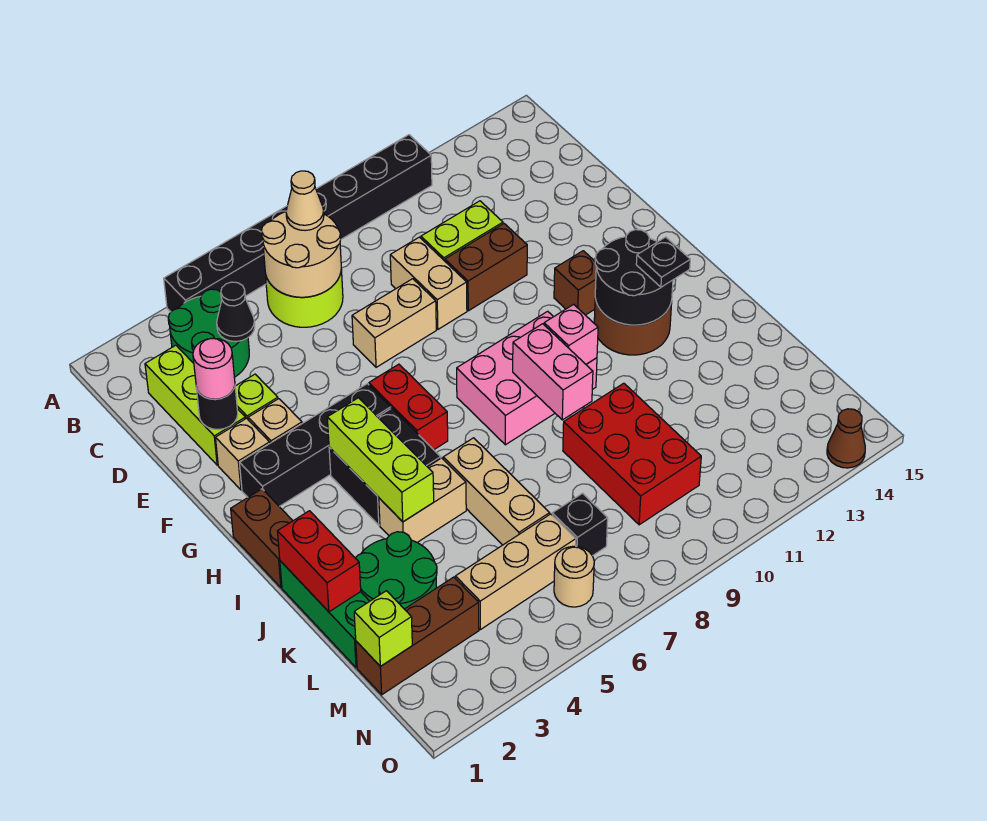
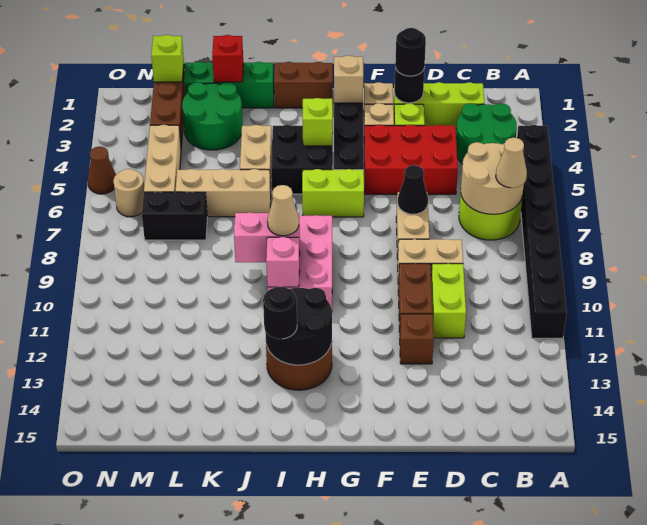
black 1x1 cone [217,282,255,341] -> black 1x1 cone moved to [398,165,428,214]
pink 1x1 round brick [193,338,235,399] -> black 1x1 round brick [395,28,426,76]
none -> tan 1x1 brick [334,55,363,103]
red 1x2 brick [369,364,448,450] -> lime 1x2 brick [302,169,364,217]
brown 1x1 brick [554,251,596,315] -> brown 1x1 brick moved to [400,314,434,364]
lime 1x3 brick [327,398,434,522] -> lime 1x1 brick [302,98,333,146]
none -> tan 1x1 cone [267,185,299,236]
black 1x1 plate [636,237,690,287] -> black 1x1 round brick [263,287,297,339]
red 1x2 brick [277,511,361,612] -> red 1x1 brick [212,35,243,82]
red 2x3 brick [563,383,701,525] -> red 2x3 brick moved to [364,125,458,194]
black 1x1 brick [552,493,608,556] -> black 1x2 brick [142,192,207,240]
brown 1x1 cone [827,409,865,468] -> brown 1x1 cone moved to [88,146,116,194]

